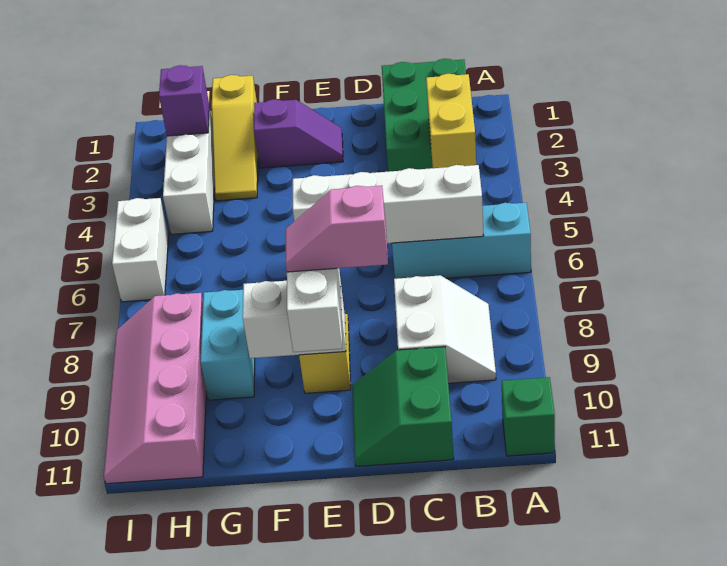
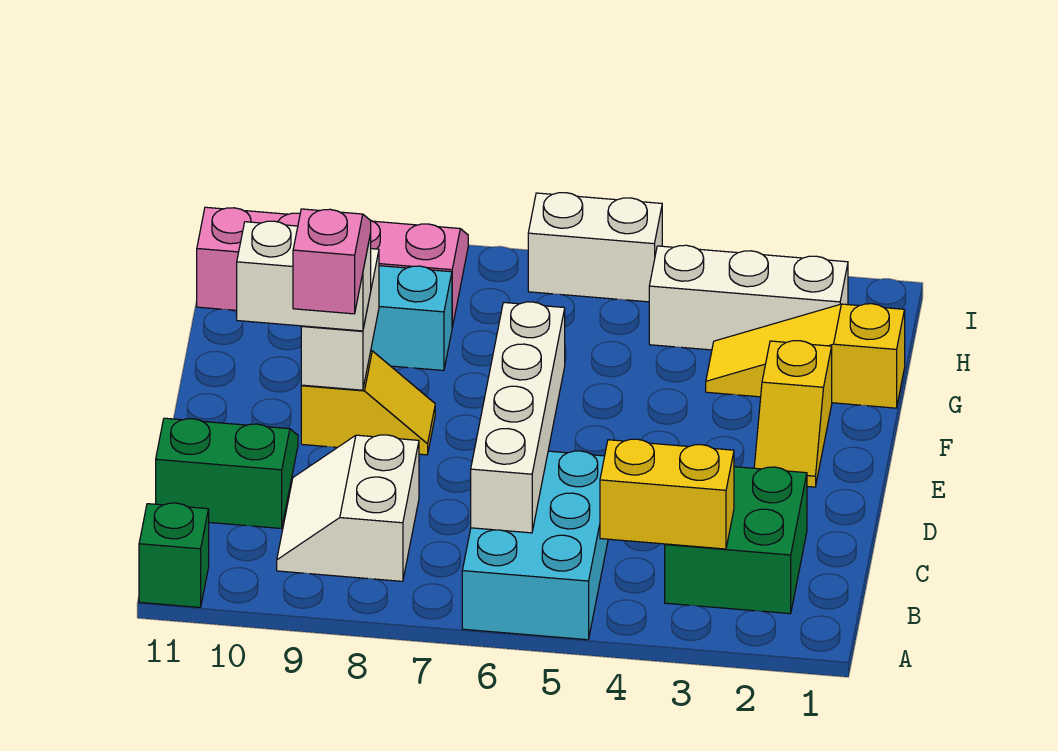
cyan 1x3 brick [392,203,531,279] -> cyan 2x3 brick [462,451,608,640]
green 2x3 brick [382,59,466,172] -> green 2x2 brick [665,467,807,614]
white 2x2 slope [394,275,496,383] -> white 2x2 slope turned to [277,435,419,581]
purple 1x2 slope [254,99,343,168] -> yellow 1x2 slope [754,341,832,487]
purple 1x1 brick [159,65,209,136] -> none

